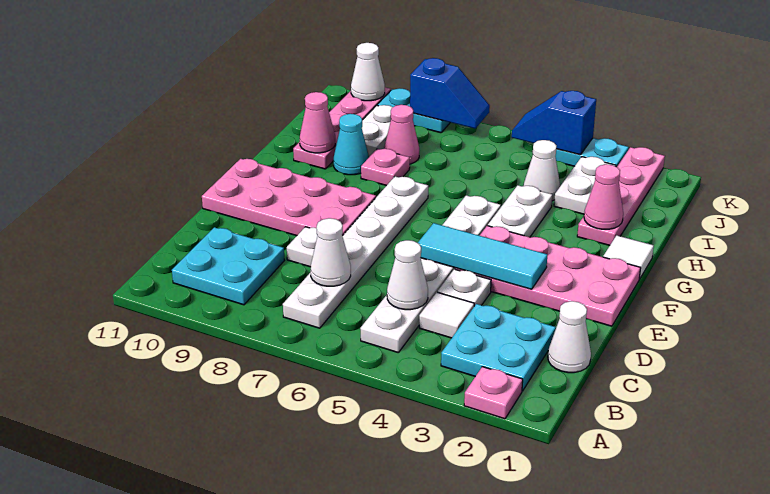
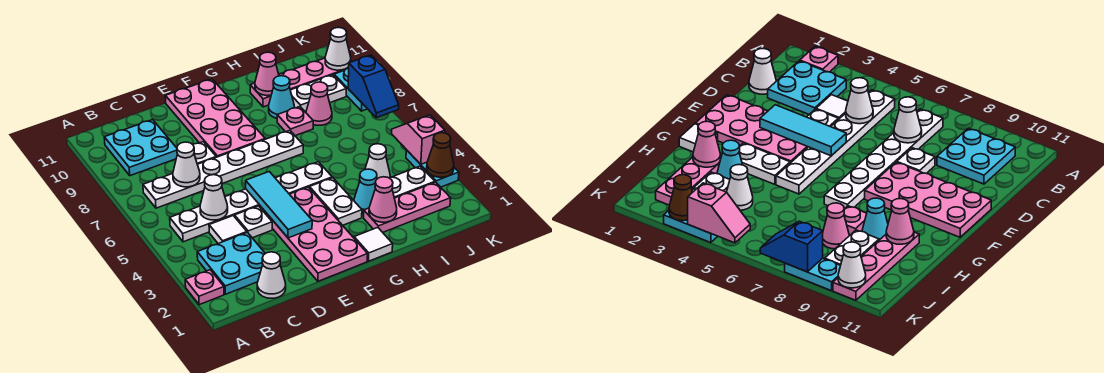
white 1x2 plate [488,185,552,237] -> white 1x2 plate turned to [310,178,362,225]
pink 1x4 plate [577,147,665,245] -> pink 1x3 plate [364,182,451,232]
none -> cyan 1x1 cone [354,169,377,214]
none -> brown 1x1 cone [427,133,454,177]
blue 1x2 slope [512,91,596,155] -> pink 1x2 slope [392,115,445,164]

